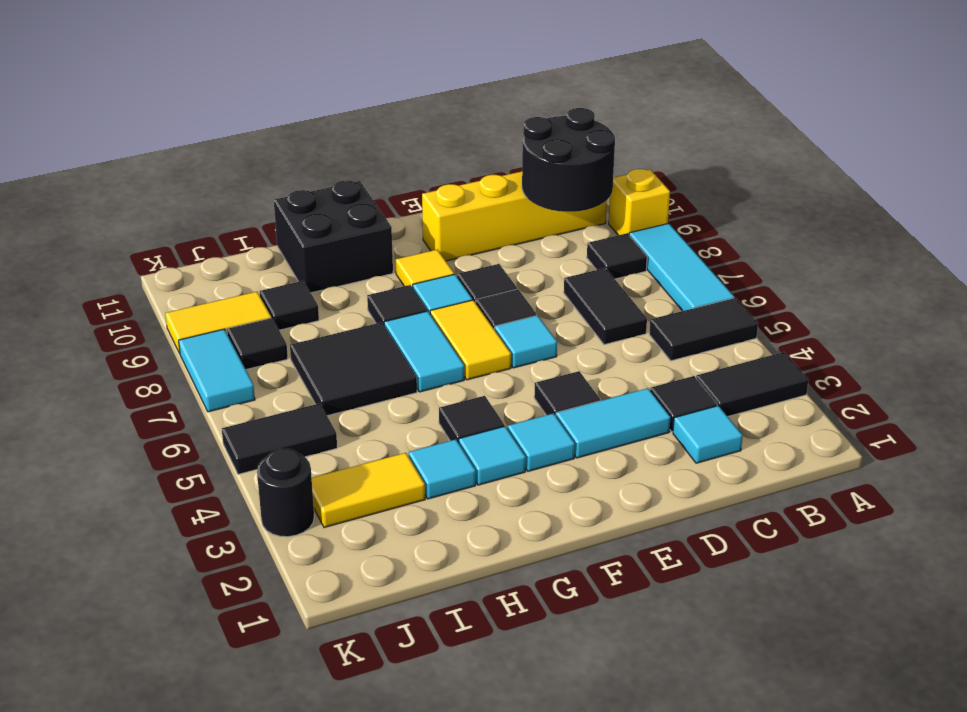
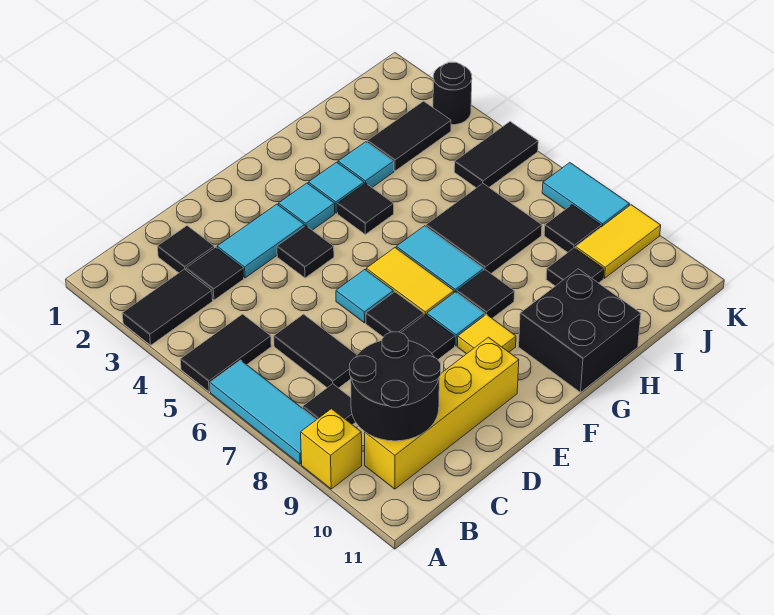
cyan 1x1 tile [673,406,743,463] -> black 1x1 tile [157,226,214,273]
yellow 1x2 tile [312,453,425,528] -> black 1x2 tile [367,101,451,171]

